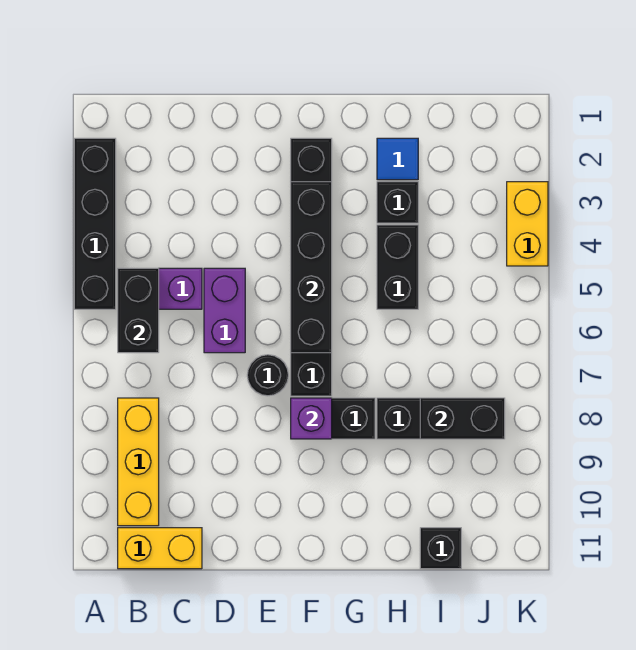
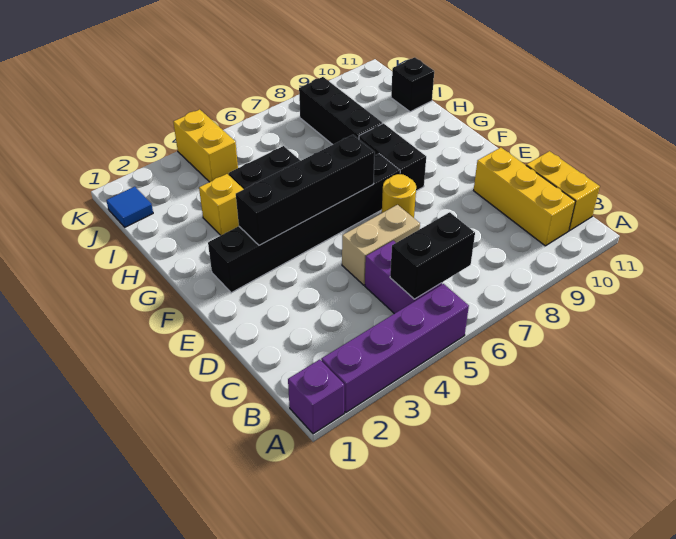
black 1x4 brick [74,138,116,309] -> purple 1x4 brick [321,284,469,412]
yellow 1x3 brick [118,398,159,526] -> yellow 1x3 brick turned to [474,148,576,246]
purple 1x2 brick [204,268,245,353] -> tan 1x2 brick [342,205,420,285]
black 1x1 round brick [247,355,288,396] -> yellow 1x1 round brick [382,174,416,218]
purple 1x1 brick [291,398,332,439] -> purple 1x1 brick moved to [288,360,344,434]
blue 1x1 tile [377,138,418,180] -> blue 1x1 tile moved to [106,187,153,227]
black 1x1 brick [377,182,418,223] -> yellow 1x1 brick [199,174,244,235]
black 1x2 brick [420,398,505,439] -> none
yellow 1x2 brick [507,182,548,266] -> yellow 1x2 brick turned to [173,109,238,182]

